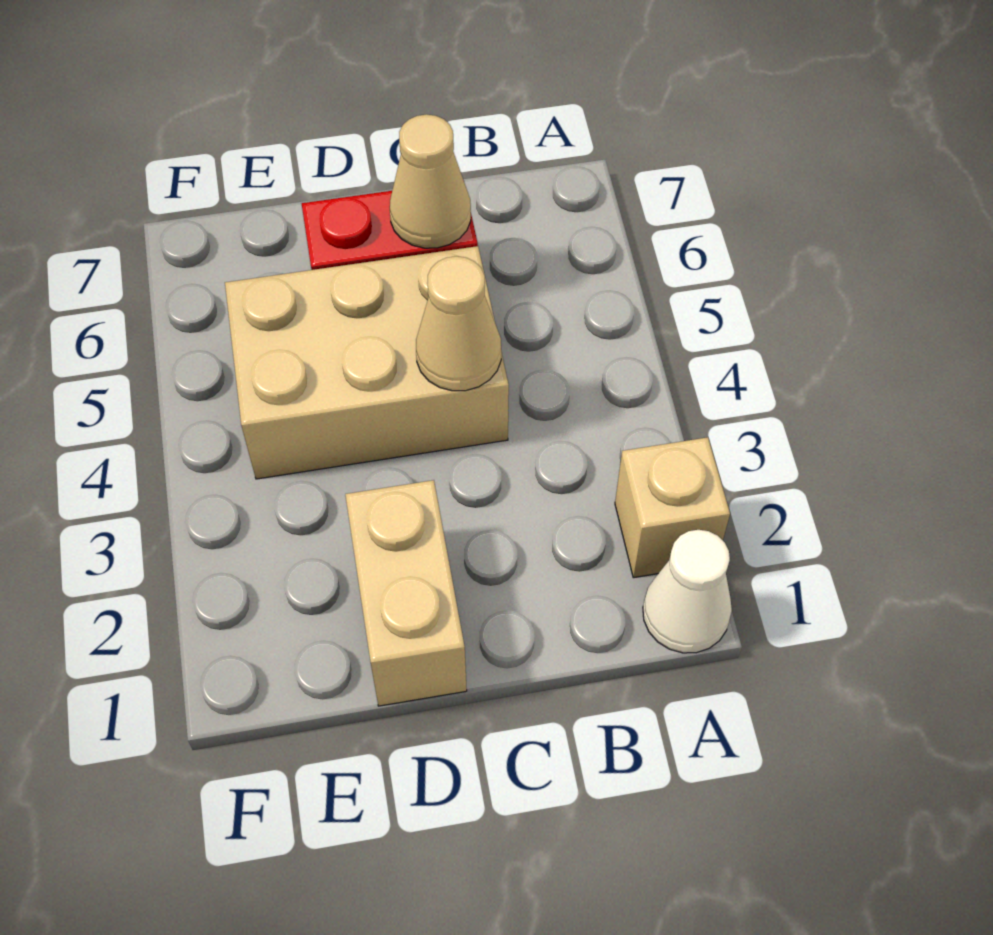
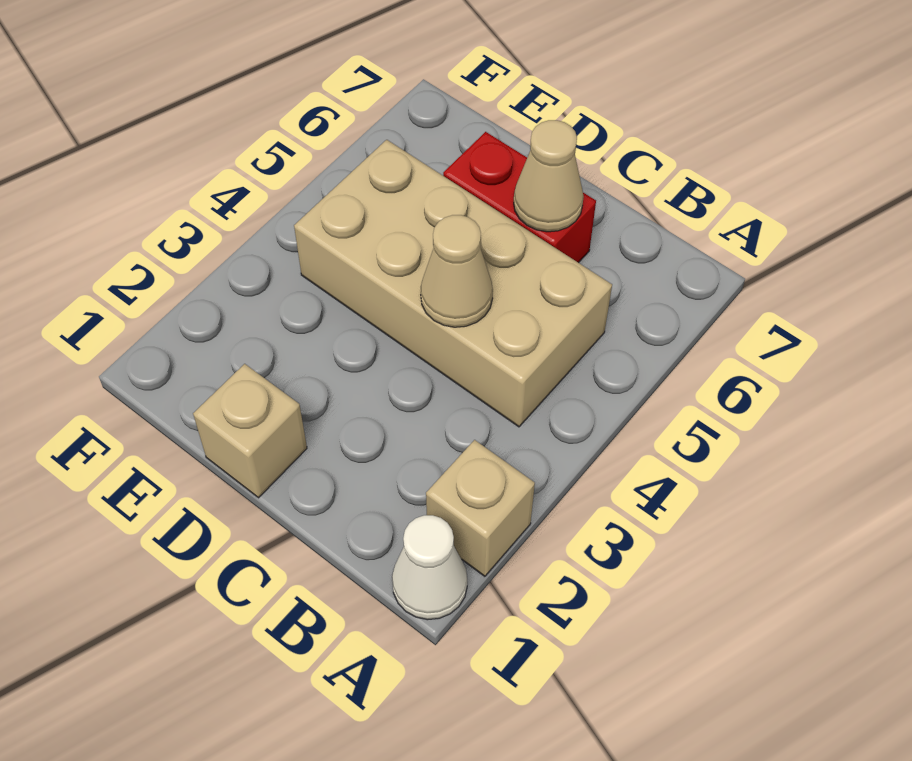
tan 2x3 brick [225,246,509,479] -> tan 2x4 brick [294,140,612,427]
tan 1x2 brick [345,480,467,706] -> tan 1x1 brick [193,364,307,498]

